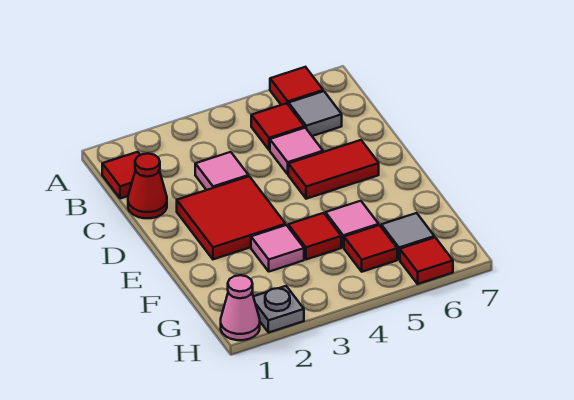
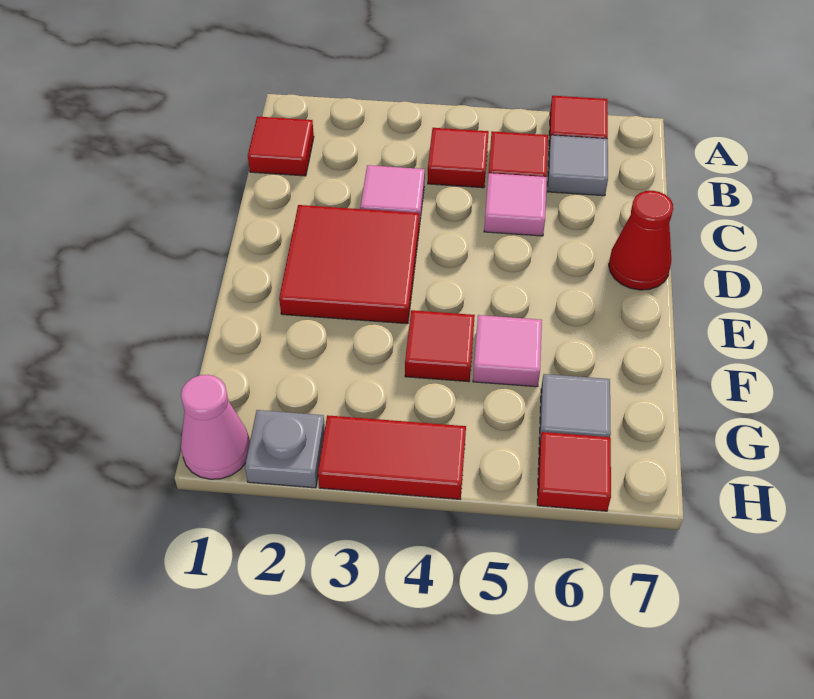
red 1x1 cone [128,153,167,218] -> red 1x1 cone moved to [609,191,673,290]
red 1x2 tile [288,140,379,199] -> red 1x2 tile moved to [318,415,466,499]
pink 1x1 tile [251,225,304,272] -> none
red 1x1 tile [344,225,397,272] -> red 1x1 tile moved to [428,128,489,188]

